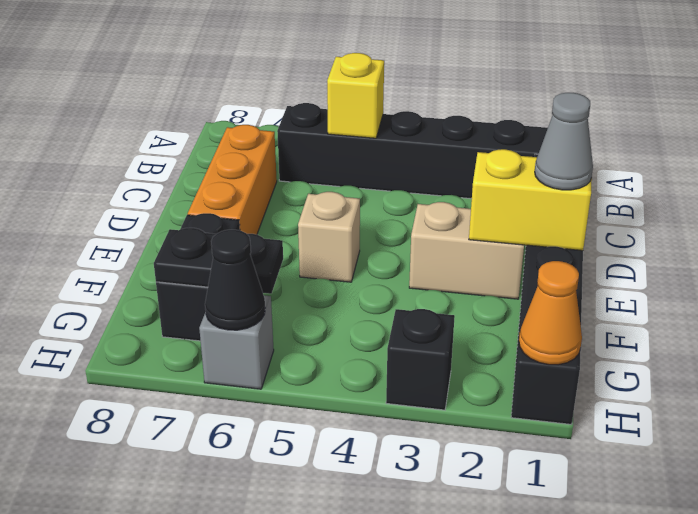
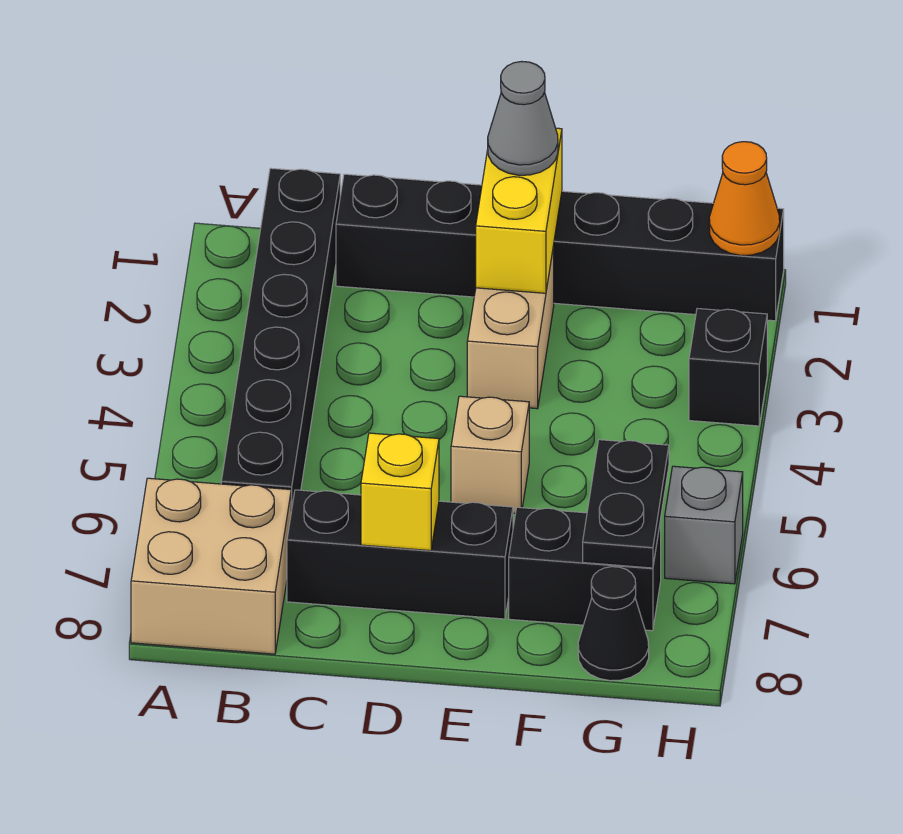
none -> tan 2x2 brick [131,478,291,654]
yellow 1x1 brick [327,53,384,138] -> yellow 1x1 brick moved to [361,433,439,551]
orange 1x3 brick [188,125,277,235] -> black 1x3 brick [287,490,513,619]
black 1x1 cone [205,230,265,330] -> black 1x1 cone moved to [578,567,649,681]

